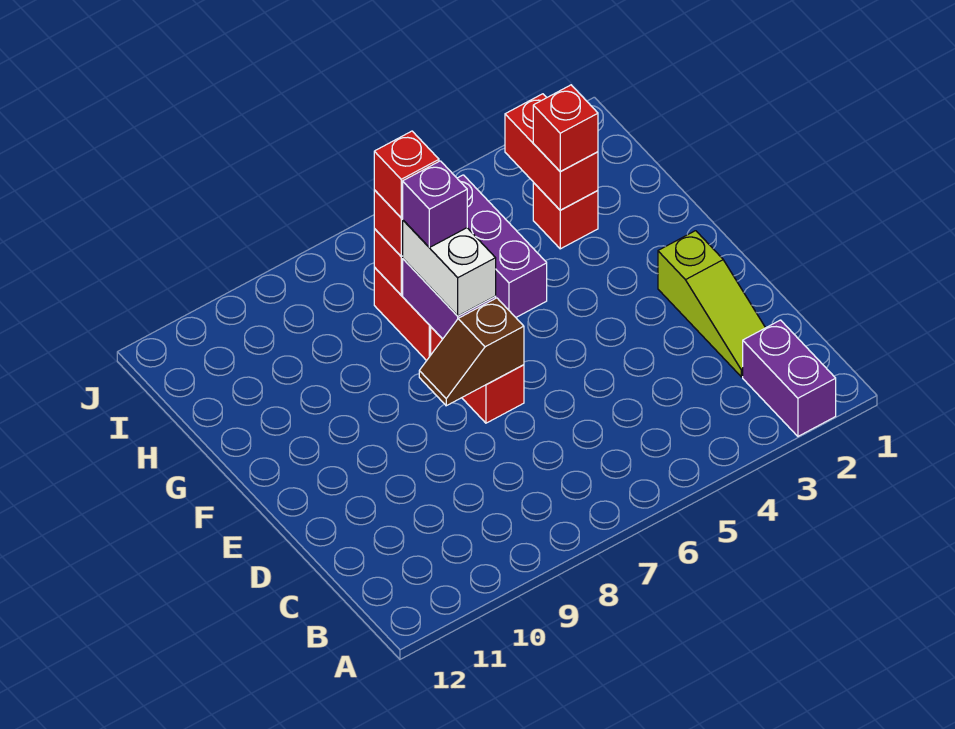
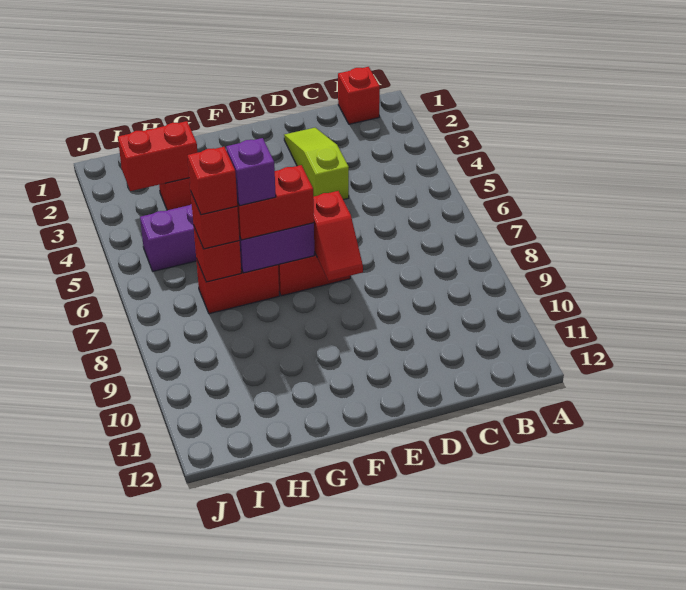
purple 1x2 brick [743,320,836,436] -> none
lime 1x3 slope [658,231,765,377] -> lime 1x3 slope turned to [284,128,349,200]
brown 1x2 slope [419,298,524,406] -> red 1x2 slope [313,191,363,281]
white 1x2 brick [403,220,496,316] -> red 1x2 brick [237,165,314,240]
red 1x1 brick [533,85,598,172] -> red 1x1 brick moved to [338,67,380,124]

